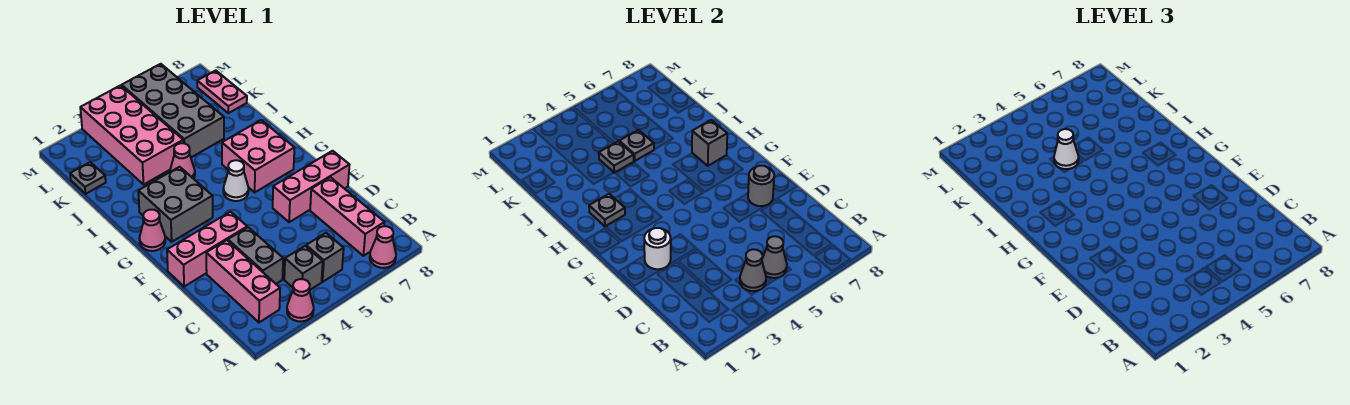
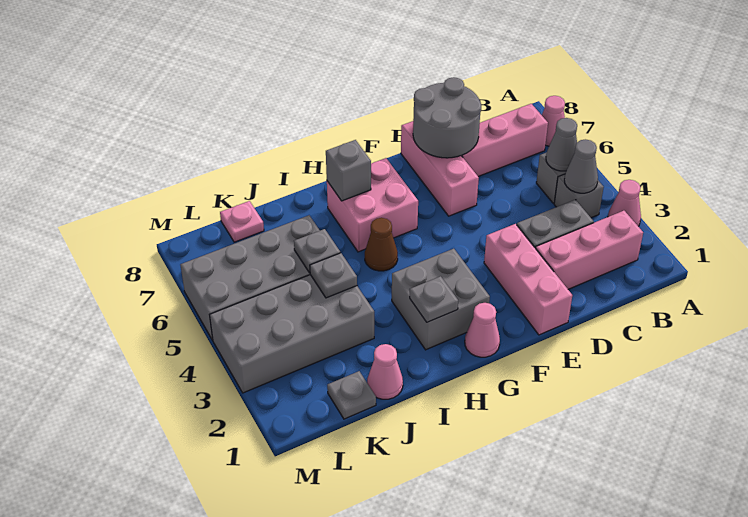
white 1x1 round brick [644,228,671,269] -> none
grey 1x1 round brick [748,166,774,206] -> grey 2x2 round brick [413,77,481,158]
white 1x1 cone [223,160,249,201] -> none
none -> brown 1x1 cone [365,218,398,271]
pink 1x1 cone [170,143,195,179] -> pink 1x1 cone moved to [367,344,403,399]
pink 2x4 brick [80,86,183,184] -> grey 2x4 brick [210,275,374,393]
white 1x1 cone [1054,129,1079,169] -> none
pink 1x2 plate [197,70,247,113] -> pink 1x1 plate [220,201,264,242]

